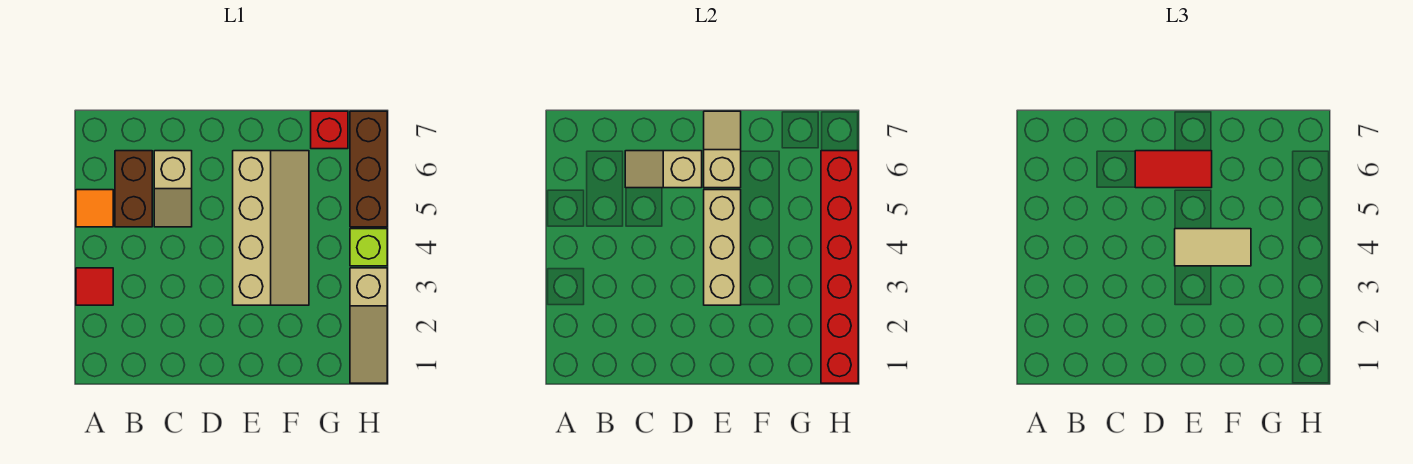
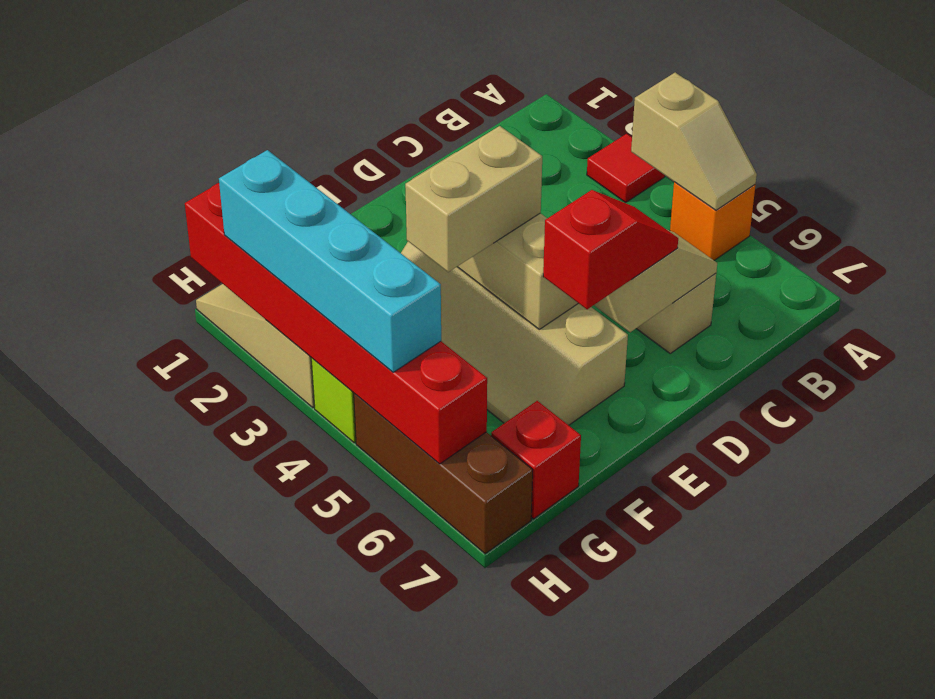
orange 1x1 tile [76,190,113,227] -> orange 1x1 brick [670,182,755,260]
brown 1x2 brick [115,151,152,227] -> none
red 1x2 tile [1135,151,1212,188] -> red 1x2 slope [543,190,678,309]
tan 1x2 tile [1175,229,1251,266] -> tan 1x2 brick [405,126,542,272]
tan 1x2 slope [704,111,741,188] -> tan 1x2 slope moved to [631,73,757,210]
none -> cyan 1x4 brick [219,150,441,372]

